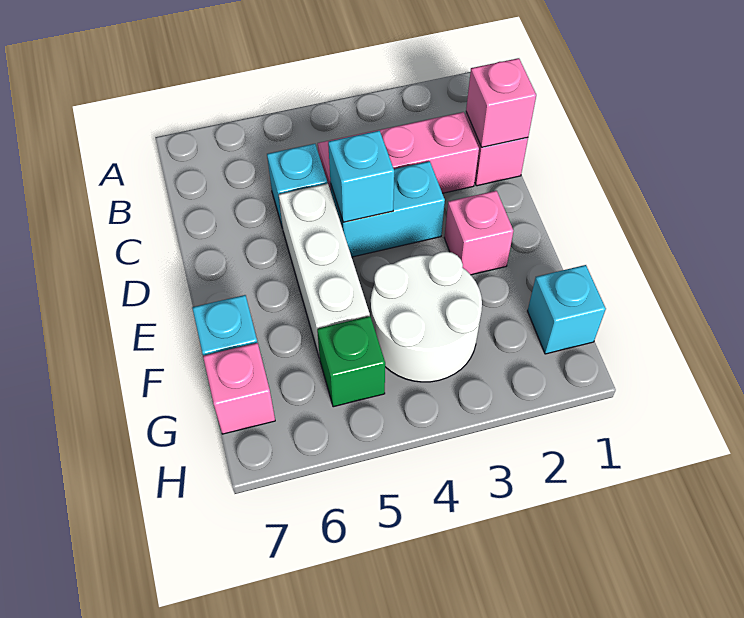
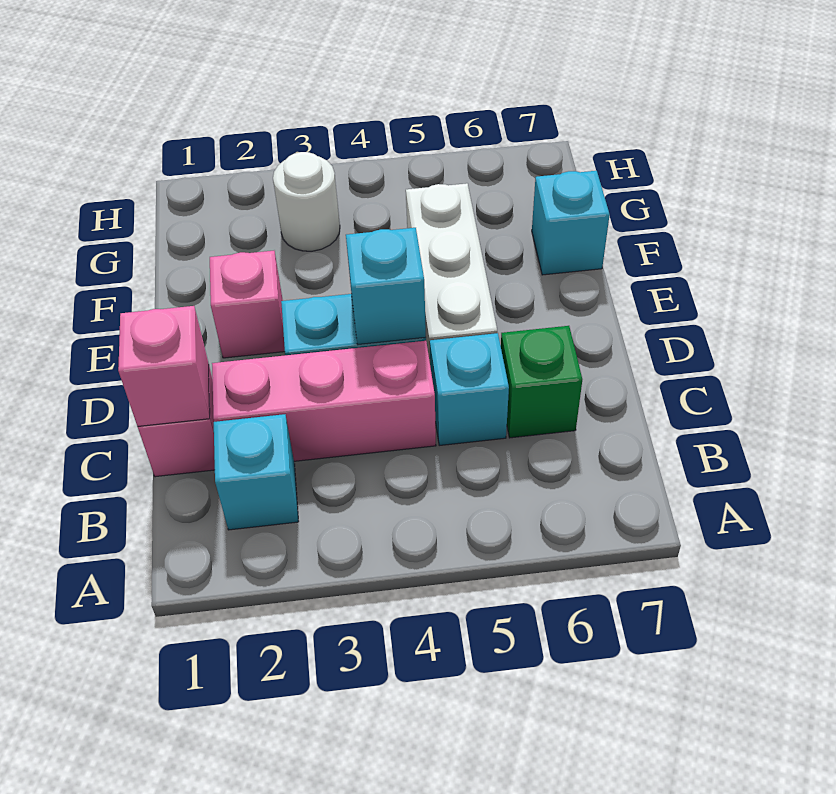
white 2x2 round brick [371,251,482,382] -> white 1x1 round brick [273,152,340,251]
cyan 1x1 brick [528,265,606,354] -> cyan 1x1 brick moved to [214,414,299,530]
green 1x1 brick [317,316,385,407] -> green 1x1 brick moved to [501,326,582,438]
pink 1x1 brick [203,343,275,434] -> none

